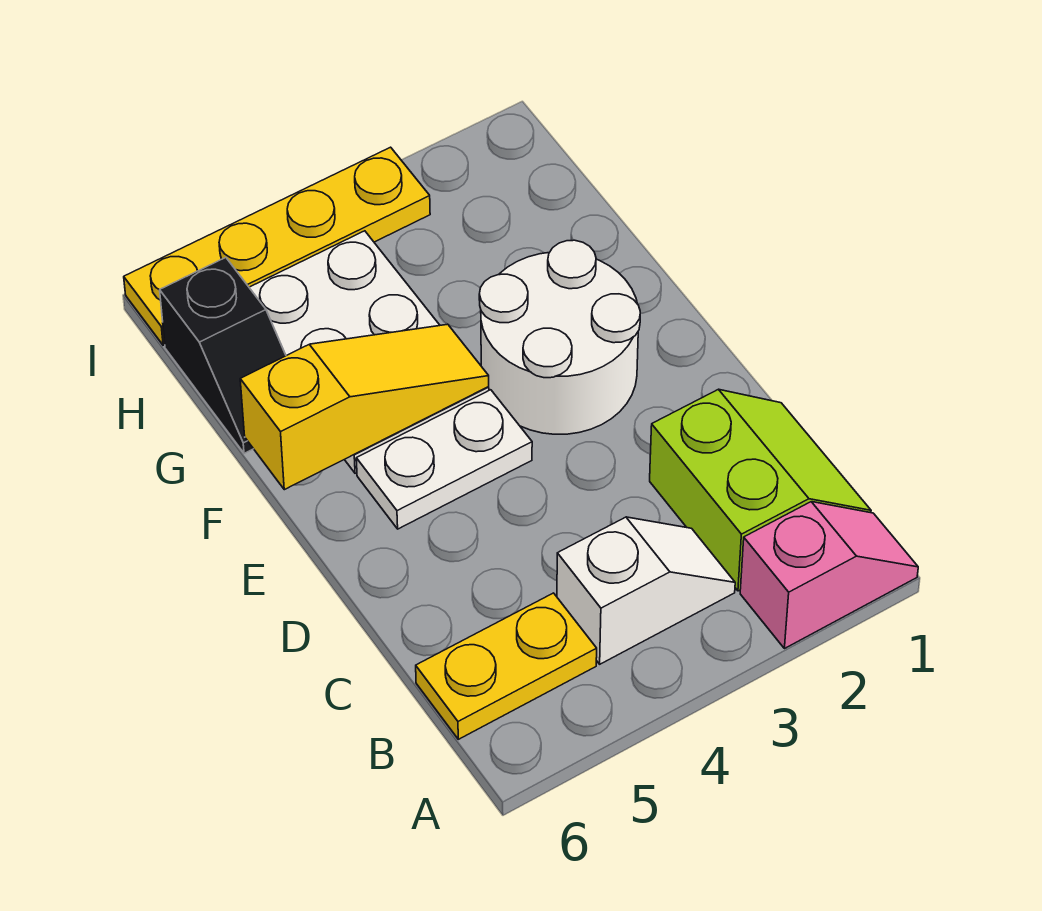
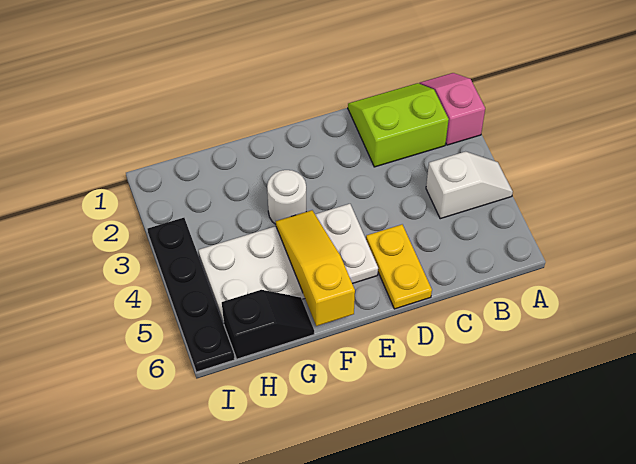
white 1x2 slope [557,517,735,664] -> white 1x2 slope turned to [426,152,513,219]
yellow 1x2 plate [416,593,597,739] -> yellow 1x2 plate moved to [366,225,432,309]
white 2x2 round brick [479,240,640,434] -> white 1x1 round brick [267,170,306,224]
yellow 1x4 plate [124,147,430,345] -> black 1x4 plate [148,218,235,372]

